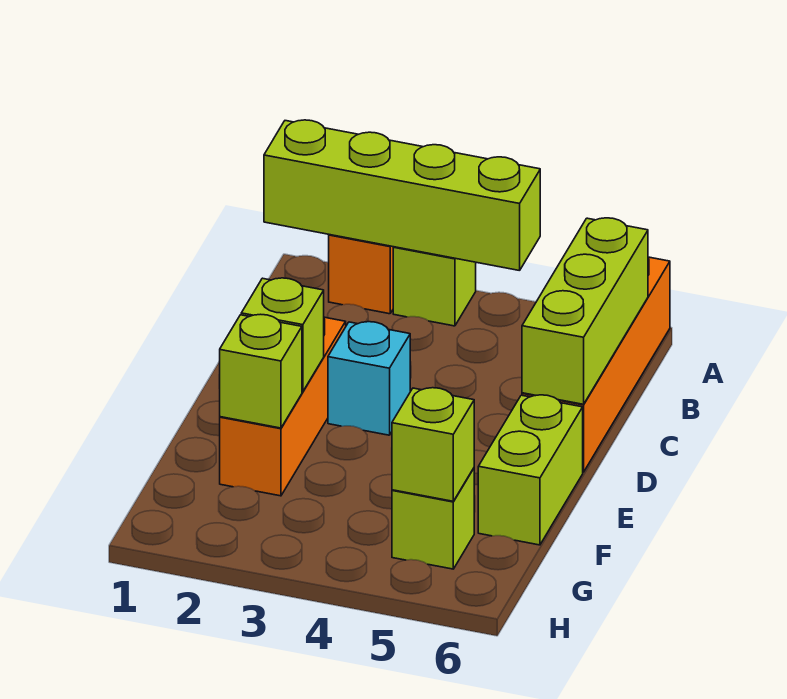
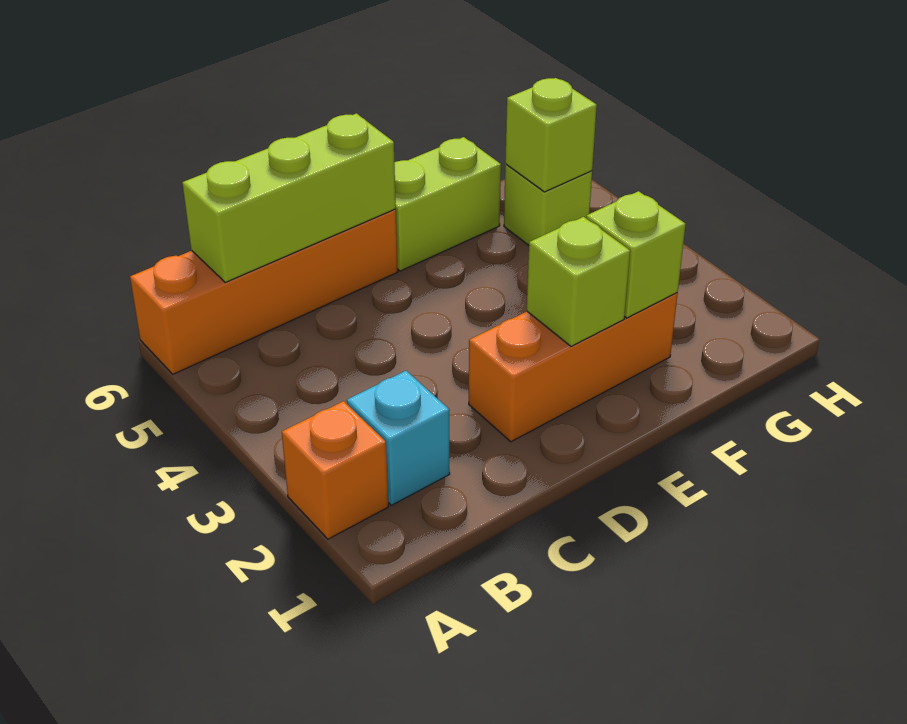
lime 1x4 brick [264,120,540,271] -> none
lime 1x1 brick [393,247,476,326] -> none
cyan 1x1 brick [328,322,410,435] -> cyan 1x1 brick moved to [347,371,450,505]

